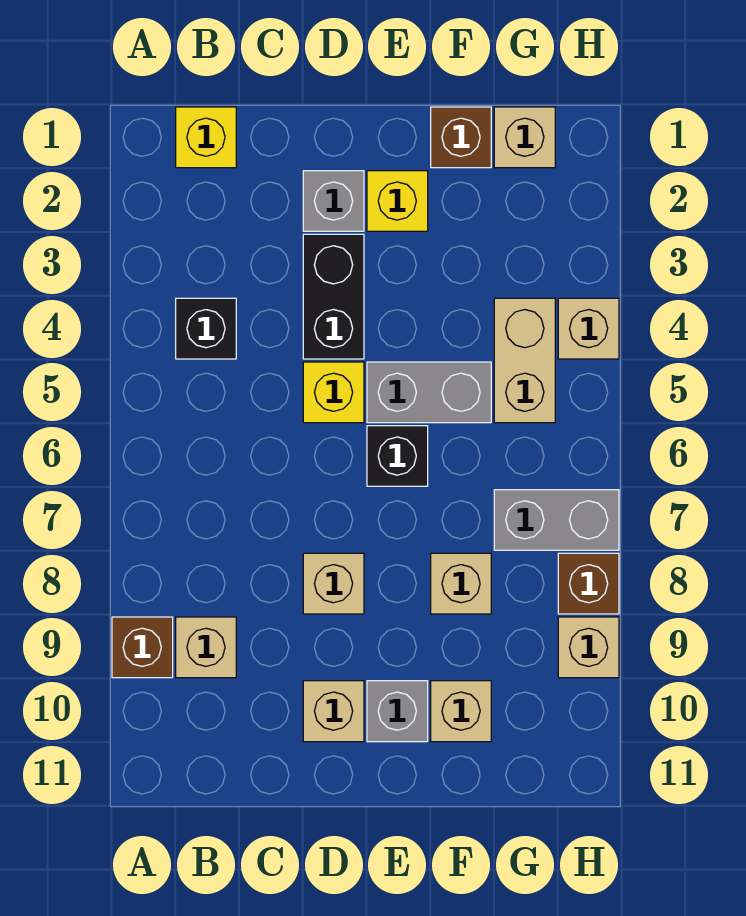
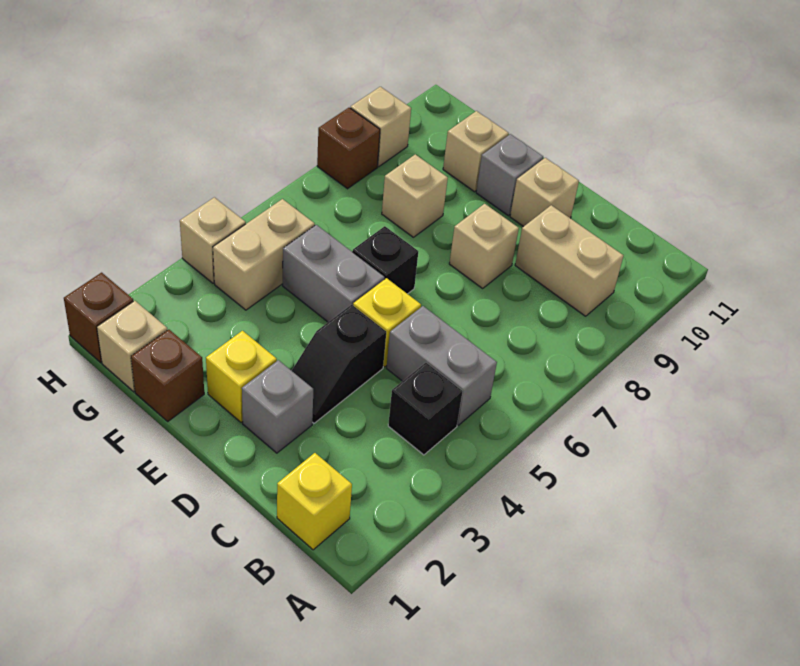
brown 1x1 brick [112,617,173,678] -> brown 1x1 brick moved to [64,273,133,362]
tan 1x1 brick [176,617,236,678] -> tan 1x2 brick [515,205,624,316]
black 1x2 brick [303,234,364,359] -> black 1x2 slope [292,305,386,423]
grey 1x2 brick [494,490,619,550] -> grey 1x2 brick moved to [386,306,497,425]

